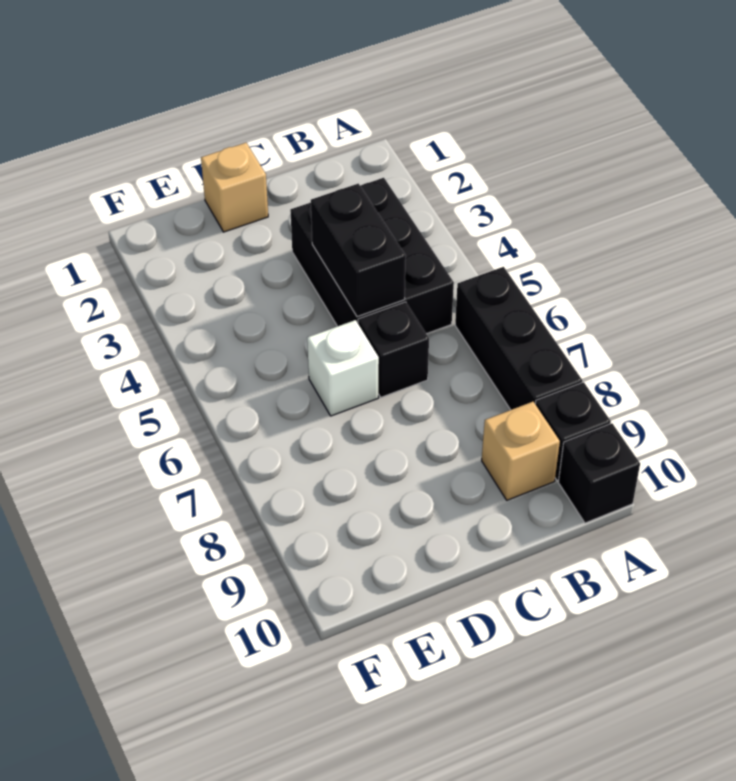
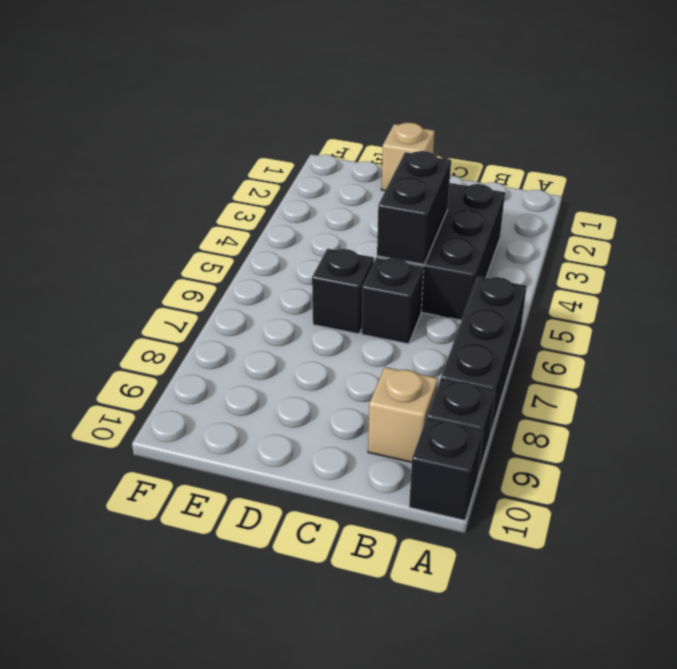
white 1x1 brick [307,320,379,416] -> black 1x1 brick [312,249,374,334]

